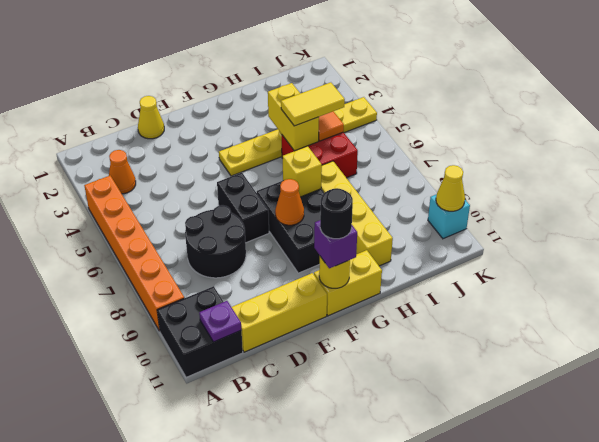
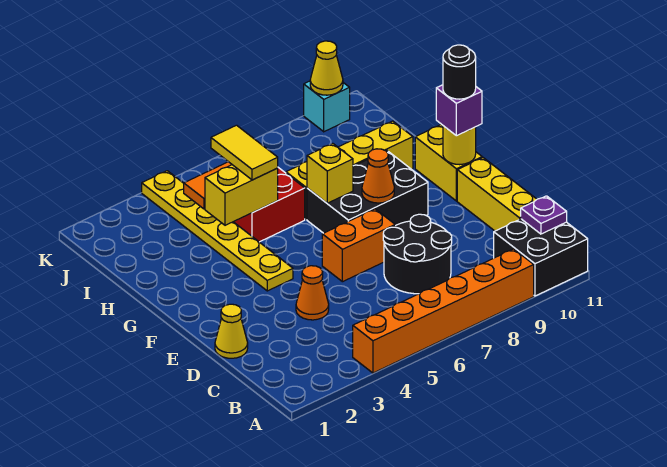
orange 1x1 cone [109,150,136,194] -> orange 1x1 cone moved to [296,266,329,320]
black 1x2 brick [217,172,269,243] -> orange 1x2 brick [322,209,395,282]

